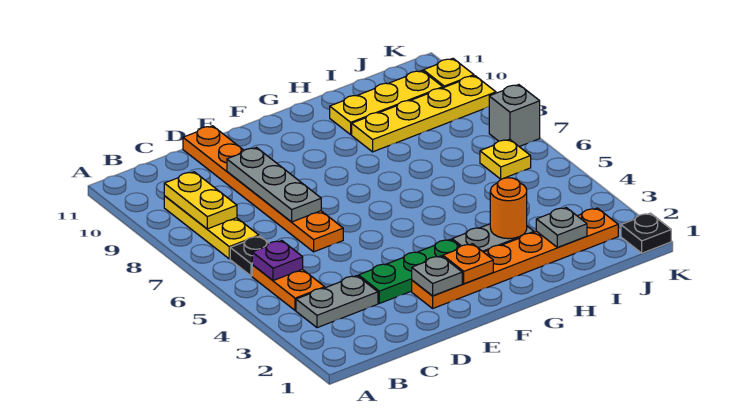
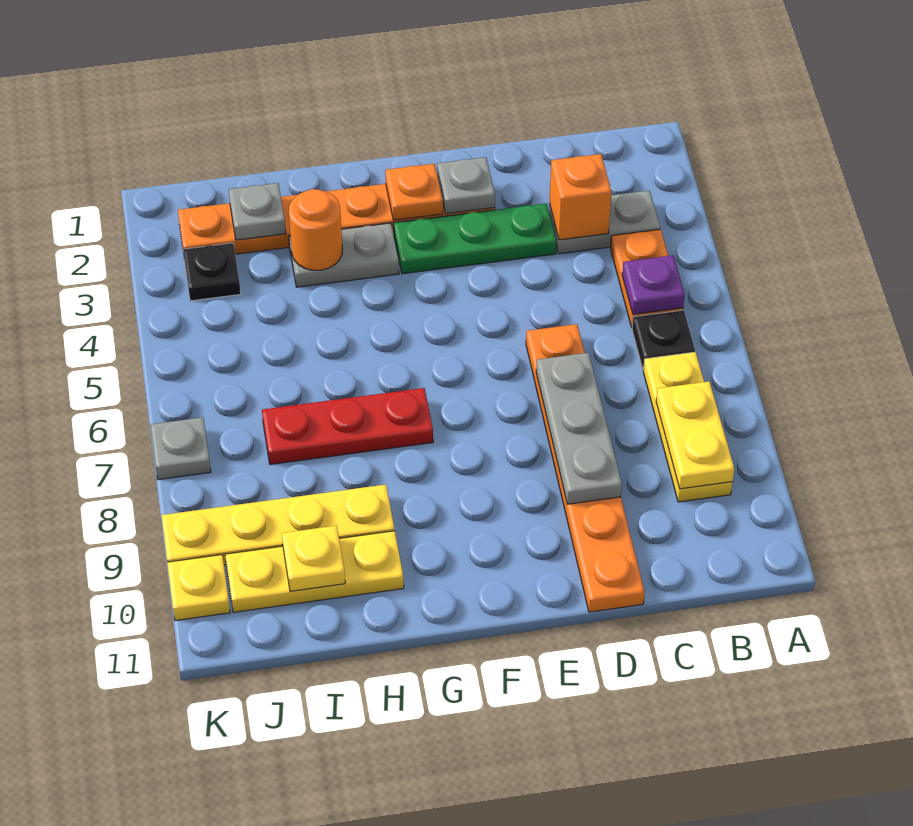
none -> orange 1x1 brick [550,154,611,240]
none -> red 1x3 plate [262,388,433,465]
yellow 1x1 plate [480,139,531,179] -> yellow 1x1 plate moved to [282,526,345,591]
black 1x1 plate [621,213,671,253] -> black 1x1 plate moved to [183,243,241,301]
grey 1x1 brick [489,85,540,146] -> grey 1x1 plate [151,417,211,480]

